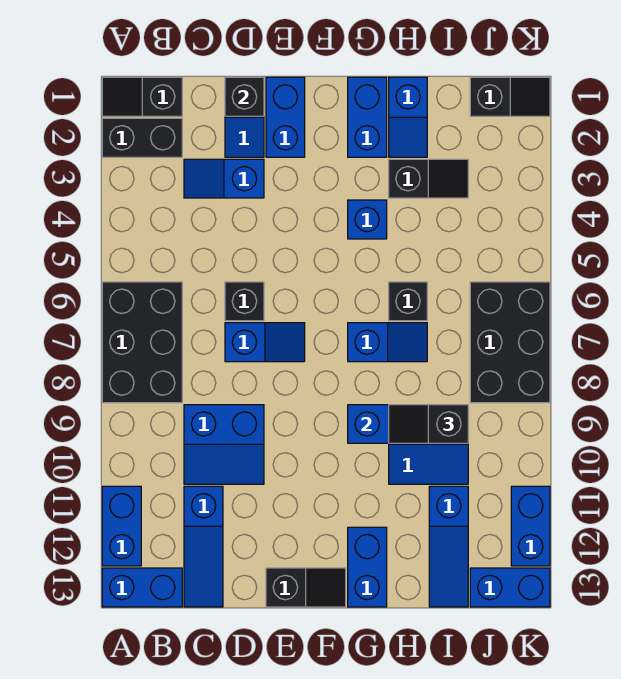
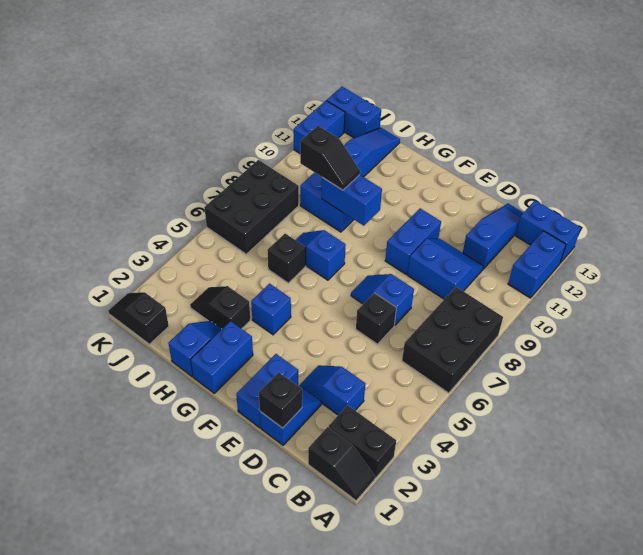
blue 1x2 slope [184,159,264,198] -> blue 1x2 slope turned to [300,365,365,415]
black 1x2 slope [266,568,346,607] -> none
blue 1x2 brick [348,527,387,607] -> blue 1x2 brick moved to [385,209,441,274]

